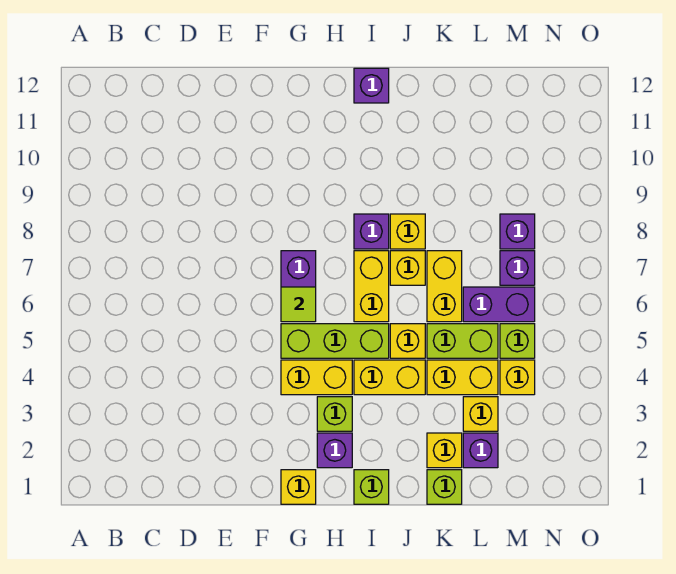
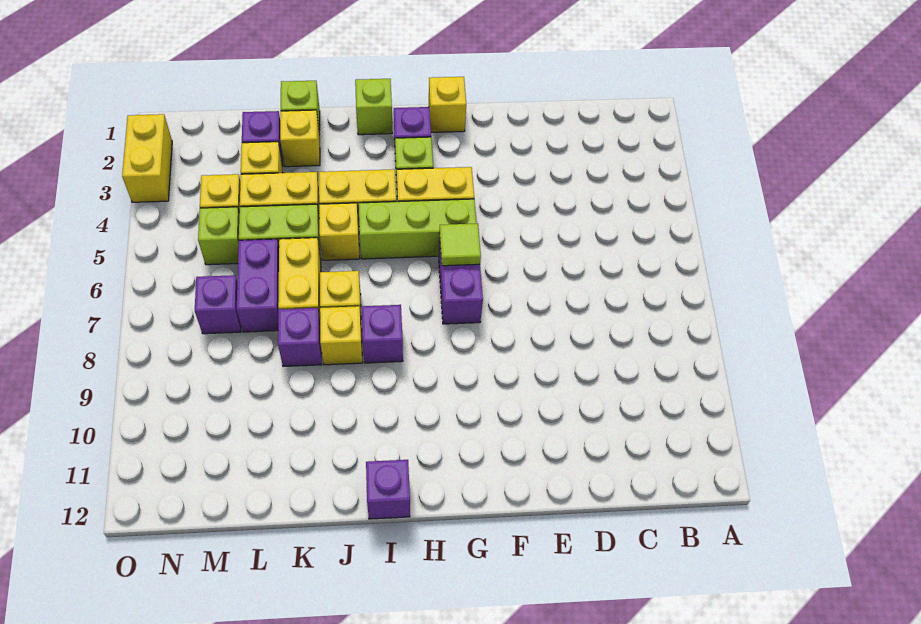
yellow 1x2 brick [354,251,389,322] -> yellow 1x2 brick moved to [122,114,172,202]
purple 1x2 brick [463,287,535,322] -> purple 1x2 brick turned to [237,239,279,332]
purple 1x1 brick [500,214,535,249] -> purple 1x1 brick moved to [278,308,322,366]

